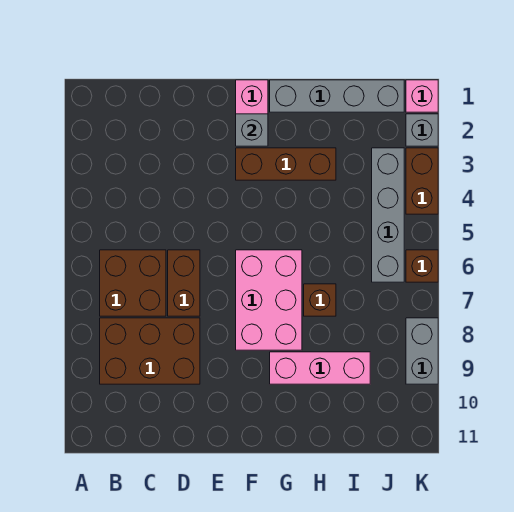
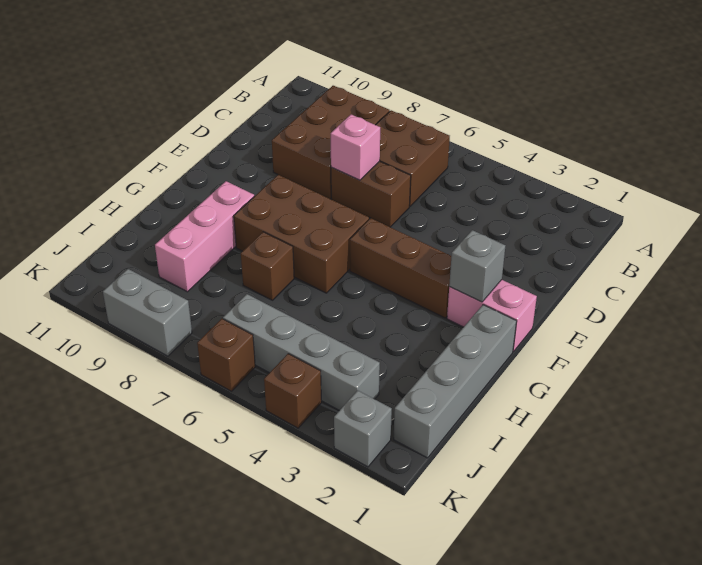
brown 1x3 brick [236,148,336,180] -> brown 1x3 brick turned to [350,218,451,318]
pink 2x3 brick [236,250,302,350] -> brown 2x3 brick [234,175,369,293]
pink 1x1 brick [406,80,438,112] -> pink 1x1 brick moved to [331,115,380,180]
brown 1x2 brick [406,148,438,214] -> brown 1x1 brick [264,354,321,428]

